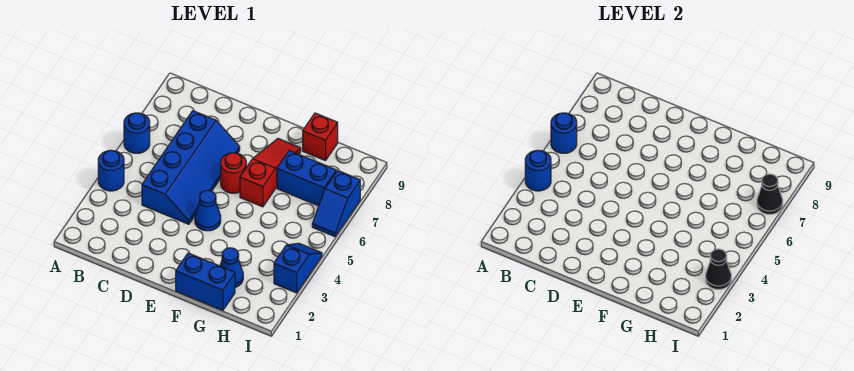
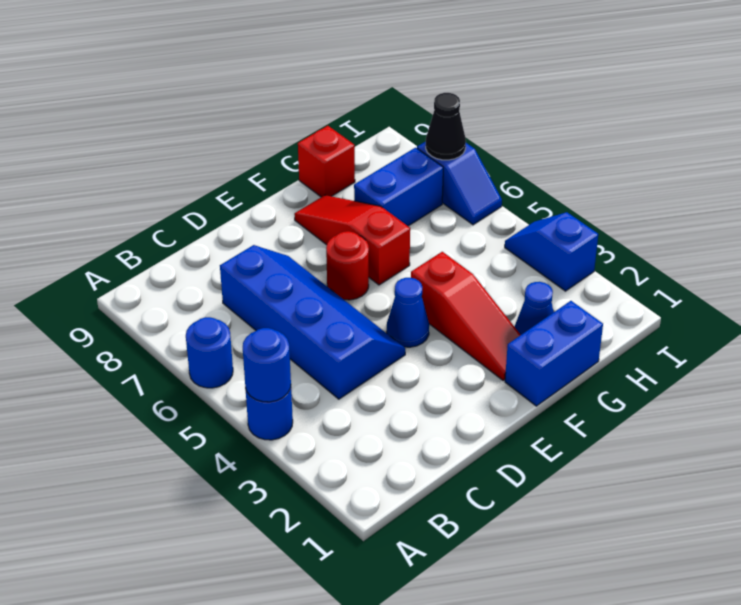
blue 1x1 round brick [551,113,577,153] -> none
none -> red 1x3 slope [411,252,520,380]
black 1x1 cone [706,249,731,289] -> none

